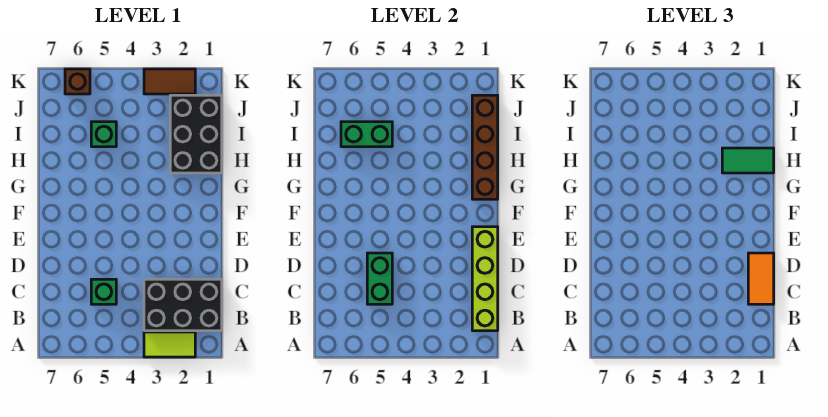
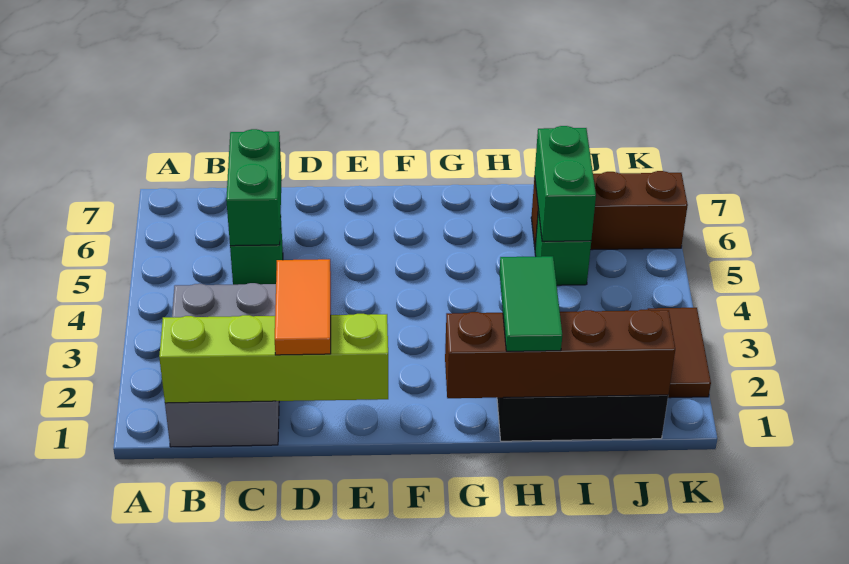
lime 1x2 tile [144,332,195,357] -> none
black 2x3 brick [144,279,222,331] -> grey 2x3 brick [165,283,279,447]
orange 1x2 tile [748,253,774,304] -> orange 1x2 tile turned to [275,259,331,355]
green 1x2 brick [367,253,392,304] -> green 1x2 brick turned to [226,129,282,246]
brown 1x1 brick [65,69,90,94] -> brown 1x3 brick [531,171,688,250]

